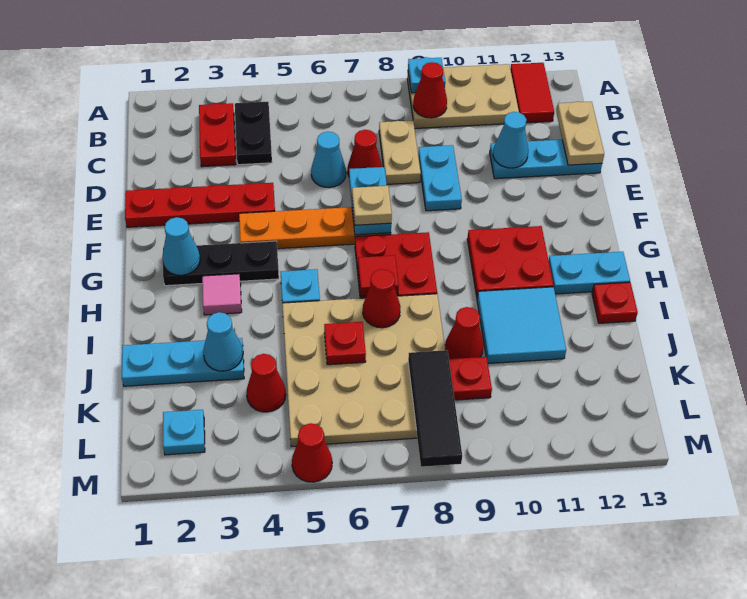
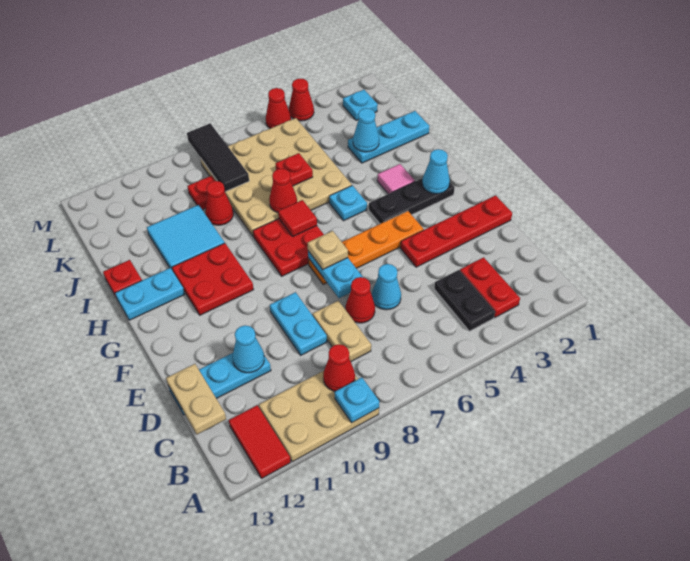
red 1x1 cone [247,354,286,412] -> red 1x1 cone moved to [289,79,314,121]

